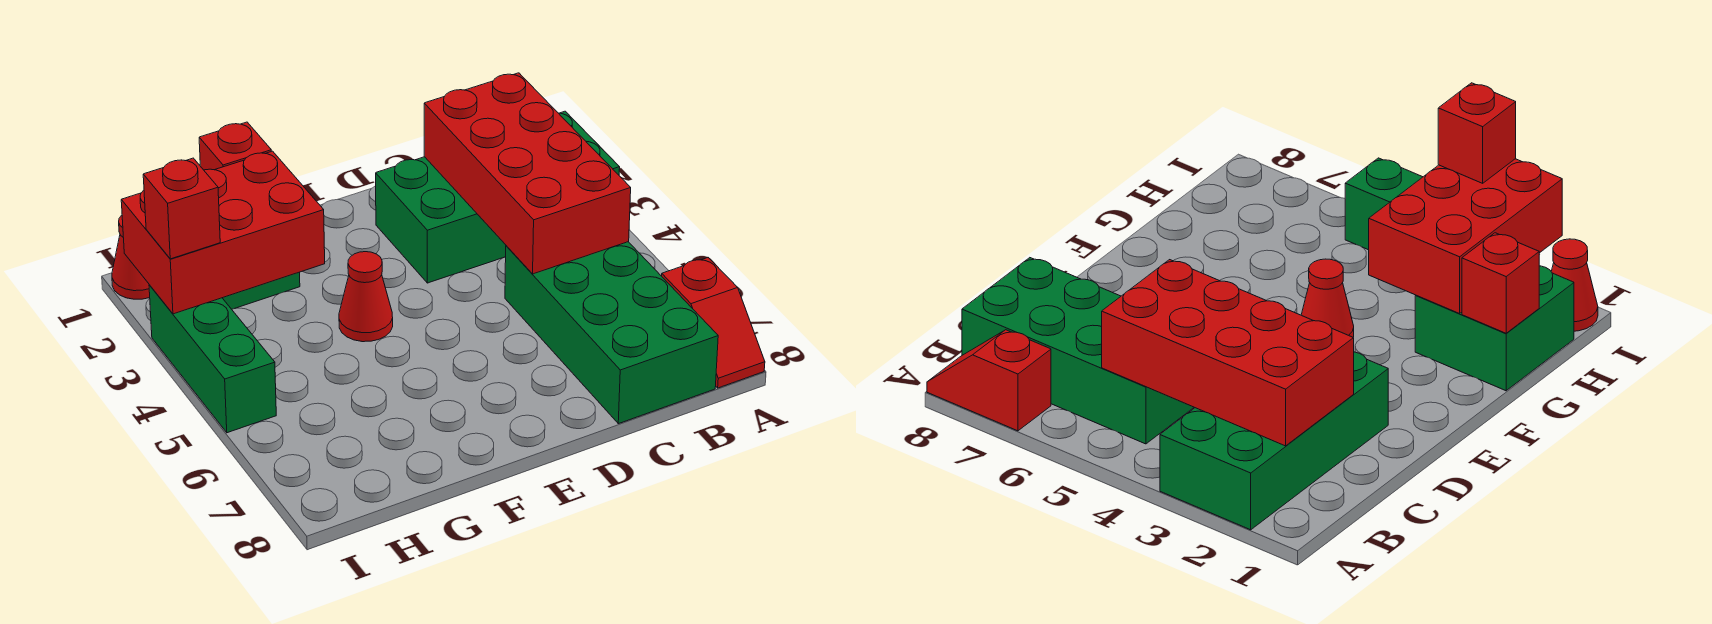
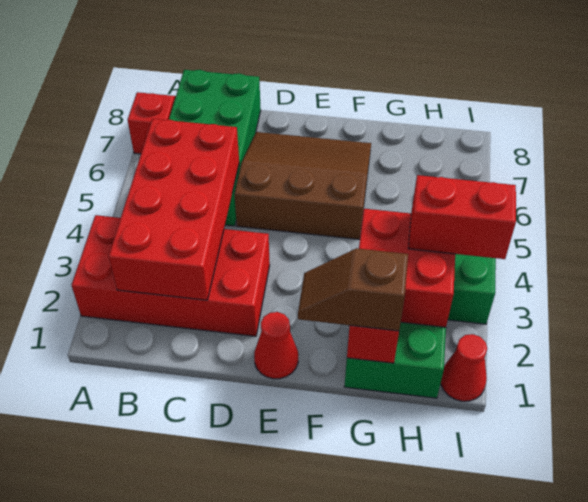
green 2x4 brick [376,111,620,283] -> red 2x4 brick [72,215,270,336]
none -> brown 3x3 slope [234,132,371,239]
none -> brown 1x2 slope [298,248,408,331]
red 1x1 cone [339,252,393,342] -> red 1x1 cone moved to [254,312,298,379]
red 2x3 brick [121,151,325,314] -> red 2x2 brick [359,209,455,327]
red 1x1 brick [143,158,220,259] -> red 1x2 brick [408,175,516,259]

